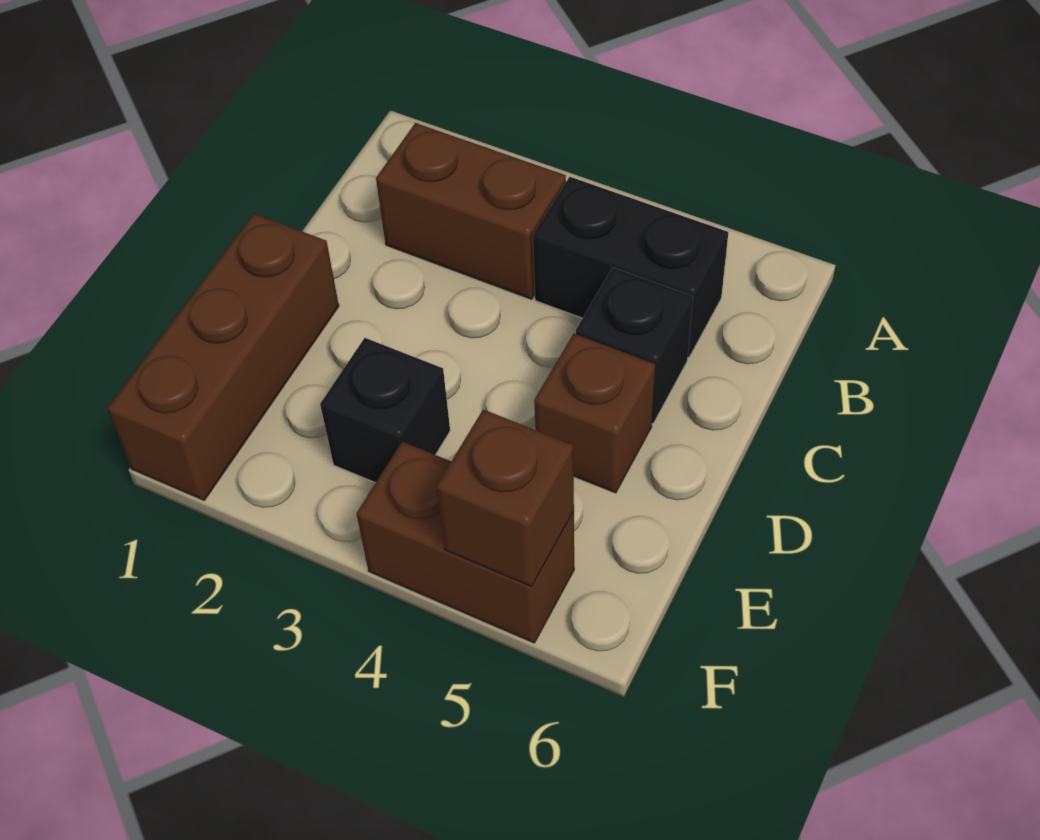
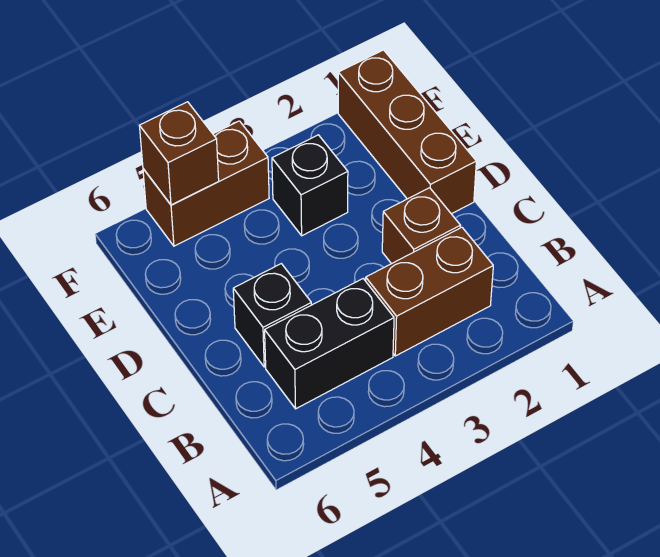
brown 1x1 brick [534,334,655,493] -> brown 1x1 brick moved to [382,188,460,264]

